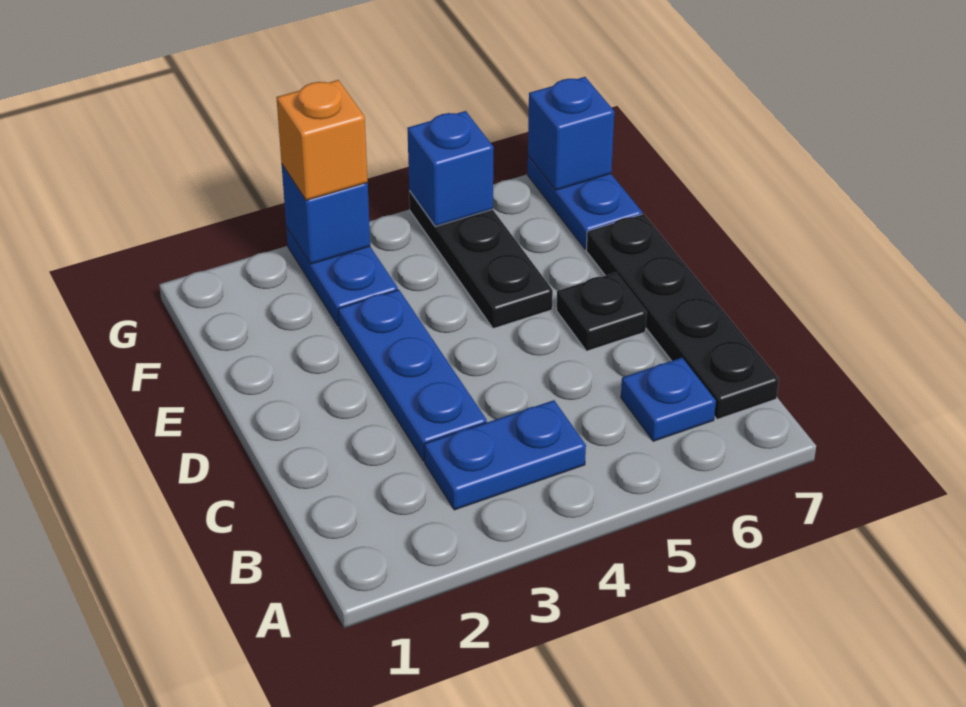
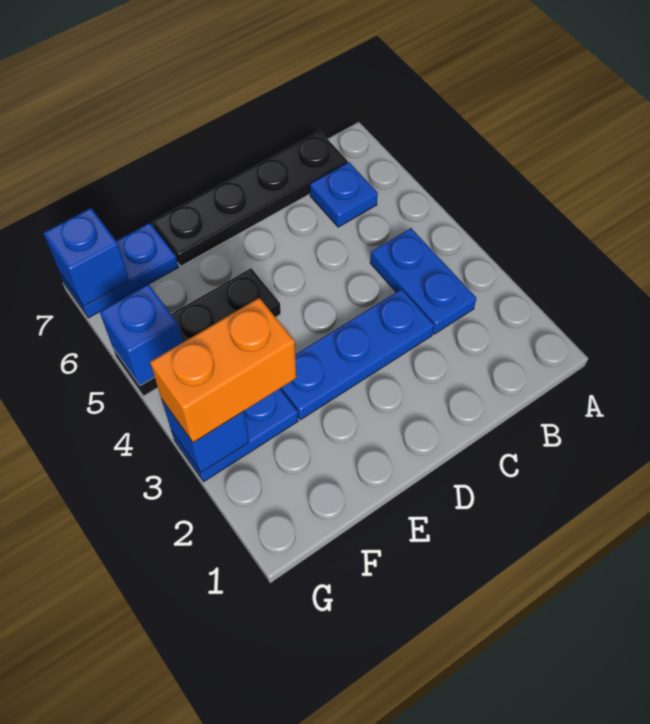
black 1x1 plate [557,273,647,351] -> none
orange 1x1 brick [276,80,368,200] -> orange 1x2 brick [150,298,296,443]

